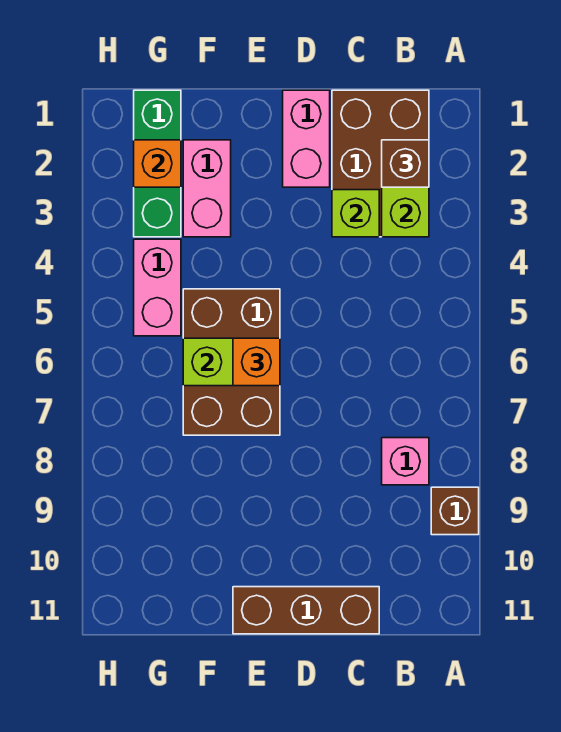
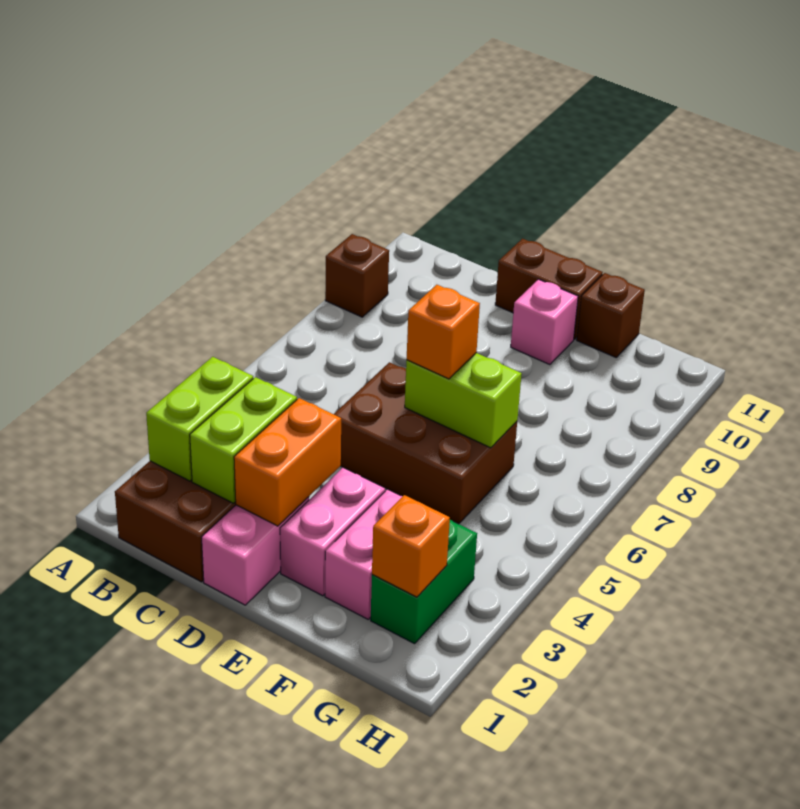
brown 1x1 brick [382,140,429,187] -> brown 1x1 brick moved to [577,273,645,357]
pink 1x1 brick [382,438,429,485] -> pink 1x1 brick moved to [511,279,578,365]
lime 1x1 brick [332,190,379,237] -> lime 1x2 brick [190,377,297,503]
brown 1x3 brick [233,587,379,634] -> brown 1x2 brick [495,239,603,339]
none -> orange 1x2 brick [234,398,341,526]
brown 2x3 brick [183,289,280,435] -> brown 2x3 brick turned to [334,362,517,524]
green 1x3 brick [134,90,181,237] -> green 1x2 brick [371,520,477,644]
pink 1x2 brick [134,239,181,336] -> pink 1x2 brick moved to [280,468,385,596]

